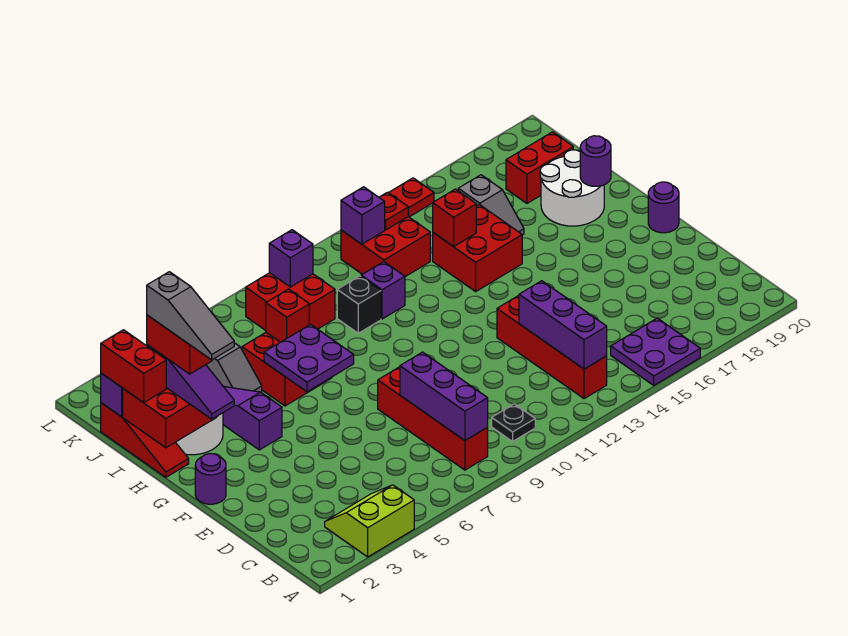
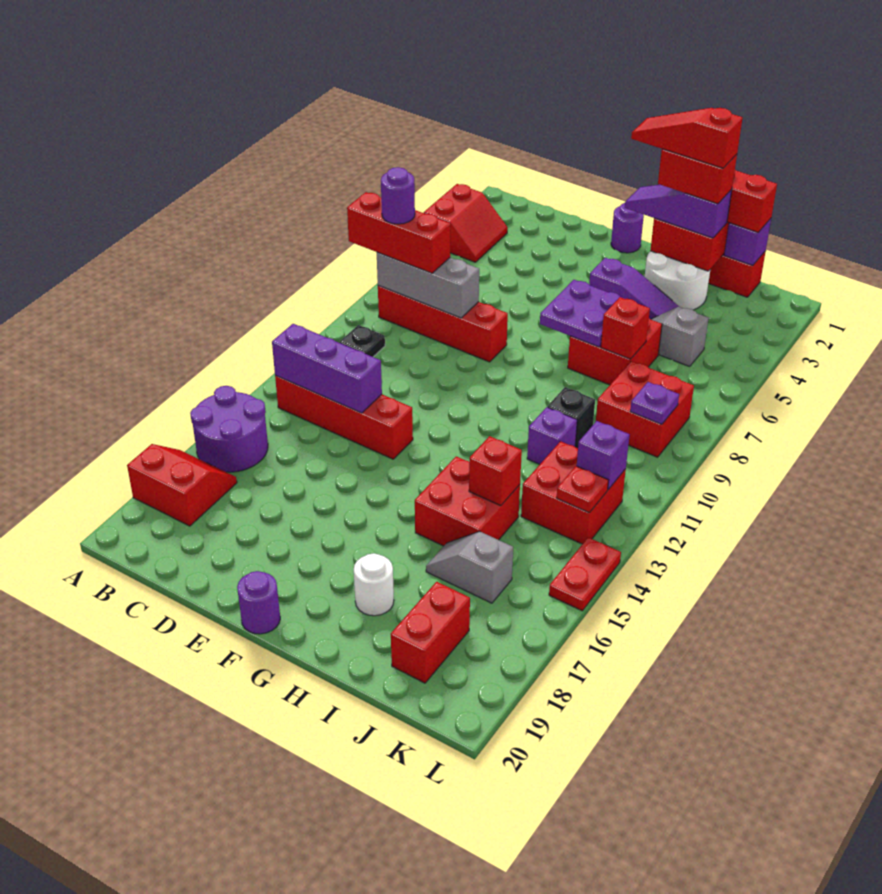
lime 2x2 slope [325,485,414,557] -> red 2x2 slope [424,184,508,262]
none -> red 1x3 brick [347,192,450,273]
purple 2x2 plate [611,318,700,385] -> purple 2x2 round brick [190,386,268,472]
none -> red 2x2 slope [127,444,237,526]
purple 1x3 brick [400,352,488,440] -> grey 1x3 brick [377,252,479,318]
grey 1x3 slope [147,272,234,360] -> red 1x3 slope [631,108,742,168]
white 2x2 round brick [540,150,604,226] -> white 1x1 round brick [354,553,394,616]
purple 1x1 round brick [580,136,611,186] -> purple 1x1 round brick moved to [381,167,415,224]
purple 1x1 brick [269,230,313,287] -> purple 1x1 plate [630,382,679,424]

